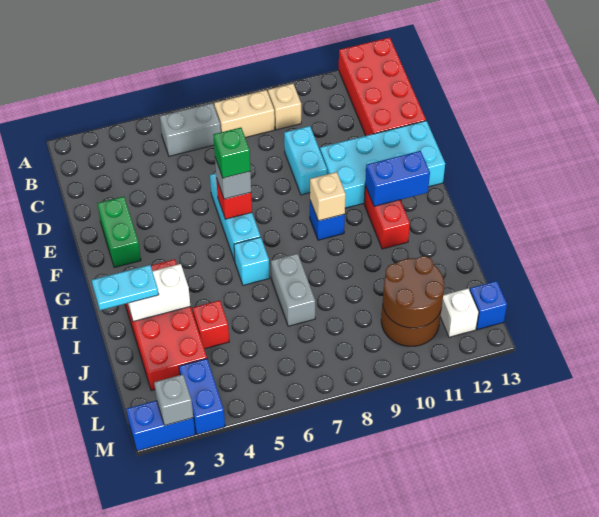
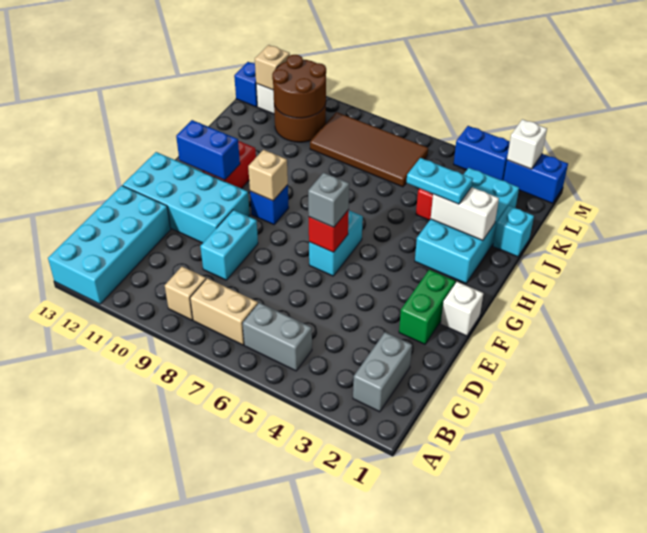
red 2x4 brick [339,37,426,136] -> cyan 2x4 brick [48,186,171,304]
cyan 1x3 brick [210,174,261,261] -> cyan 1x2 brick [309,211,363,276]
none -> white 1x1 brick [441,282,483,336]
green 1x1 brick [213,128,250,178] -> none
red 2x4 brick [125,259,207,390] -> cyan 2x4 brick [415,168,519,283]
cyan 1x1 brick [234,237,270,285] -> cyan 1x1 brick moved to [493,206,534,257]
cyan 1x2 plate [92,265,159,310] -> cyan 1x2 plate moved to [406,158,473,204]
grey 1x2 brick [271,254,315,326] -> grey 1x2 brick moved to [353,332,412,412]
none -> brown 2x4 tile [310,112,428,187]
blue 1x2 brick [179,359,225,434] -> blue 1x2 brick turned to [454,126,510,181]
none -> tan 1x1 brick [255,45,290,90]
grey 1x1 brick [154,374,193,425] -> white 1x1 brick [507,119,547,169]

